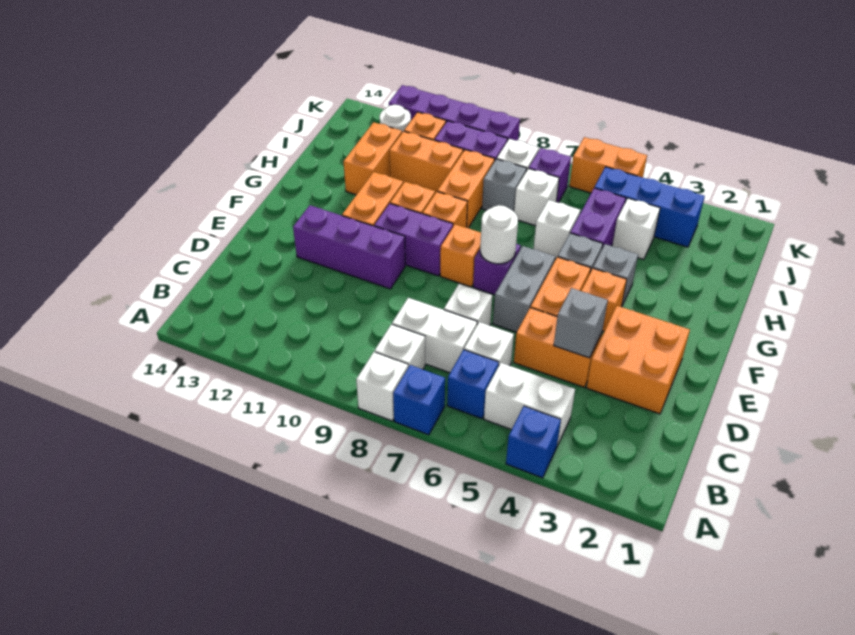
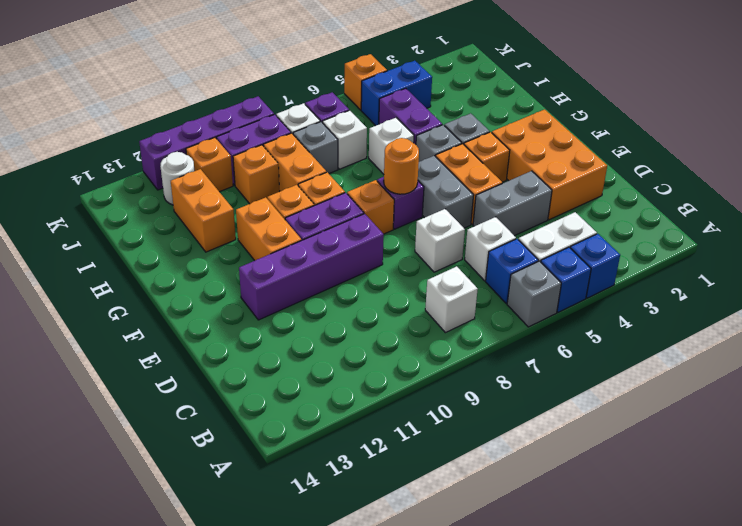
blue 1x1 brick [393,365,445,435] -> blue 1x1 brick moved to [541,247,591,312]
white 1x1 brick [356,352,408,421] -> none
white 1x2 brick [392,298,477,373] -> none
orange 2x2 brick [587,306,690,414] -> orange 2x3 brick [492,109,607,220]
orange 1x2 brick [514,308,602,387] -> grey 1x2 brick [473,171,552,236]
grey 1x1 brick [554,288,608,358] -> grey 1x1 brick moved to [507,261,561,327]
purple 1x3 brick [293,205,405,289] -> purple 1x4 brick [239,214,384,320]
white 1x1 round brick [480,205,518,264] -> orange 1x1 round brick [384,138,419,194]
white 1x1 brick [612,198,660,259] -> none
orange 1x2 brick [389,131,463,193] -> orange 1x1 brick [233,145,280,204]
blue 1x3 brick [594,167,705,247] -> blue 1x2 brick [361,61,432,126]
orange 1x2 brick [569,137,647,193] -> orange 1x1 brick [344,54,387,110]

